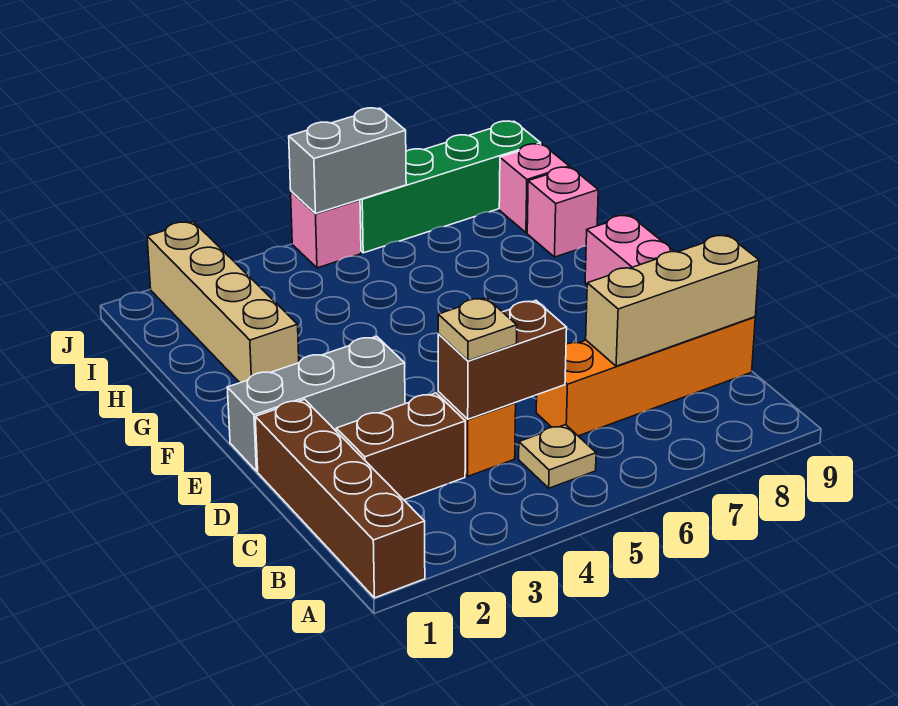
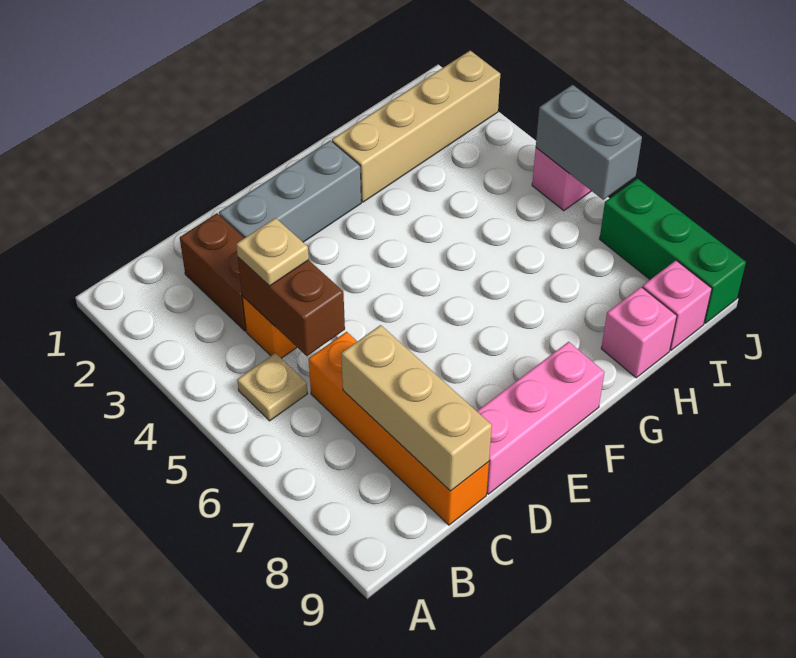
brown 1x4 brick [255,399,425,598] -> none
grey 1x3 brick [227,336,405,471] -> grey 1x3 brick turned to [219,140,361,242]
green 1x4 brick [360,121,541,253] -> green 1x3 brick [600,179,746,323]

